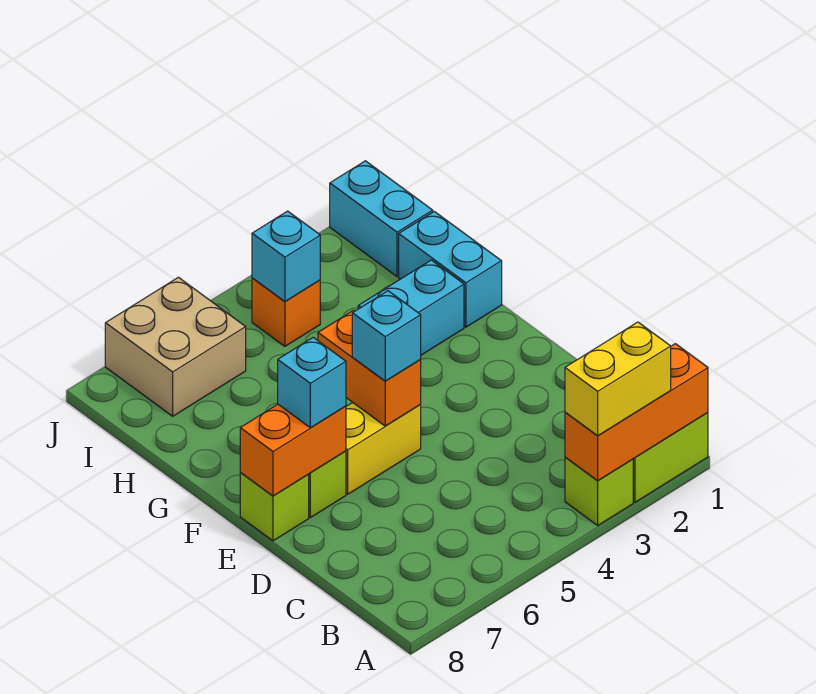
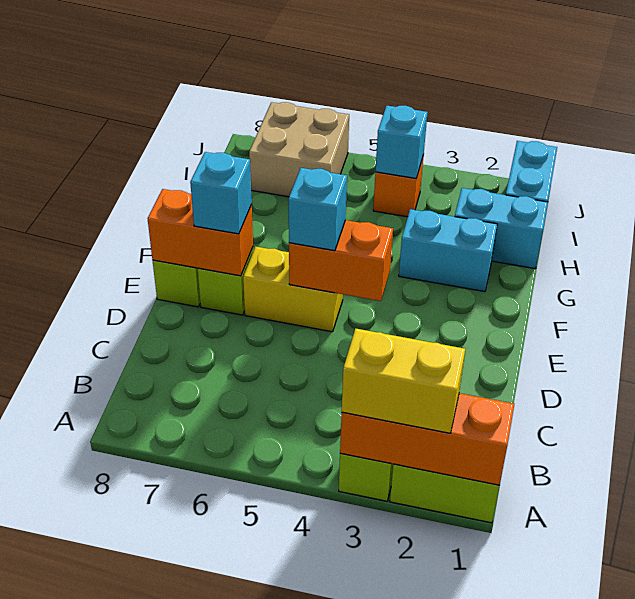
orange 1x2 brick [318,310,421,426] -> orange 1x2 brick turned to [289,220,393,301]
cyan 1x2 brick [399,212,502,327] -> cyan 1x2 brick turned to [455,188,548,269]

